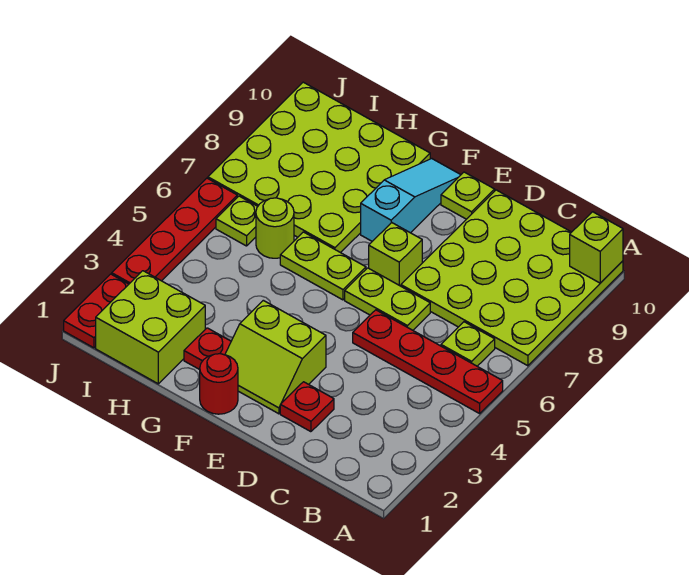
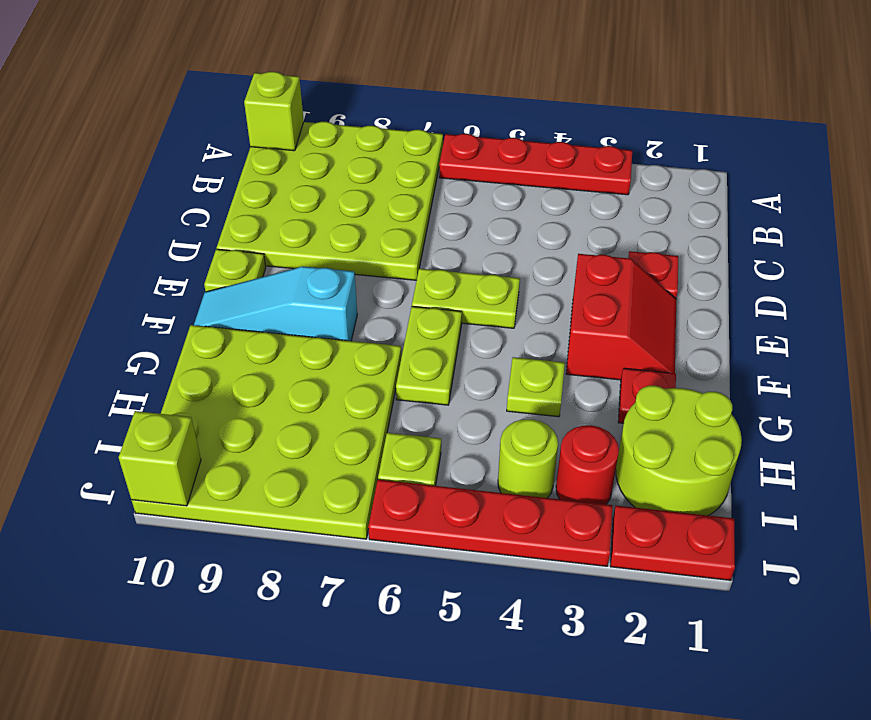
red 1x4 plate [353,310,503,414] -> red 1x4 plate turned to [439,134,632,195]
lime 1x1 plate [441,322,495,366] -> lime 1x1 plate moved to [507,357,565,417]
lime 1x2 plate [345,268,430,330] -> lime 1x2 plate turned to [412,269,520,328]
lime 2x2 slope [225,300,326,414] -> red 2x2 slope [566,254,676,380]
lime 1x1 brick [369,223,422,286] -> lime 1x1 brick moved to [119,411,201,506]
red 1x1 round brick [200,354,238,414] -> red 1x1 round brick moved to [556,425,619,504]
lime 2x2 brick [96,271,205,384] -> lime 2x2 round brick [616,386,742,516]
lime 1x1 round brick [256,198,294,258] -> lime 1x1 round brick moved to [498,419,558,498]

